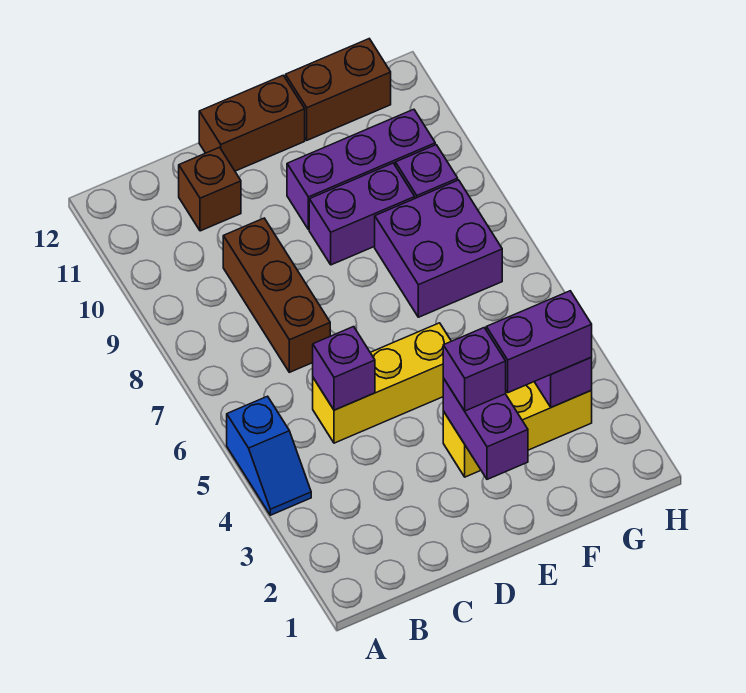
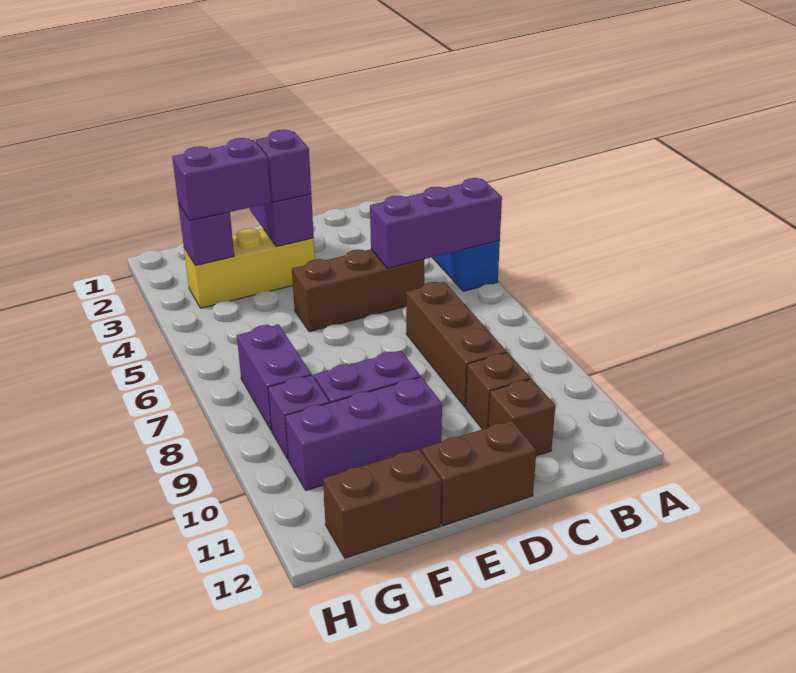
yellow 1x3 brick [313,323,451,443] -> brown 1x3 brick [292,249,424,332]
purple 1x1 brick [313,327,375,410] -> purple 1x3 brick [370,178,502,268]
none -> brown 1x1 brick [466,352,530,429]
purple 2x2 brick [375,180,502,317] -> purple 1x2 brick [237,324,311,431]

